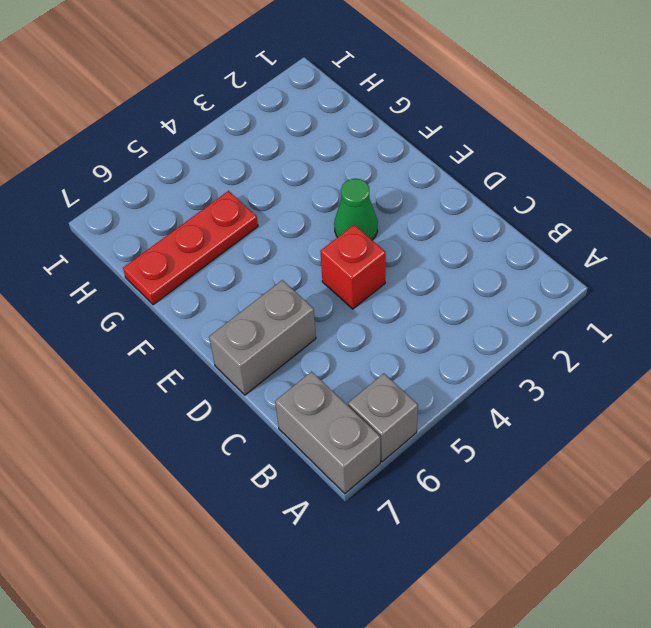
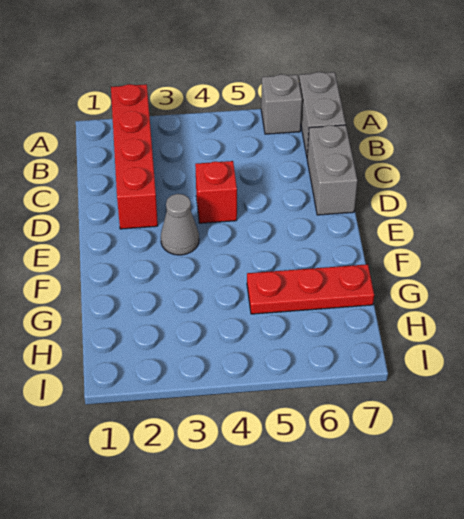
none -> red 1x4 brick [111,84,158,229]
grey 1x2 brick [209,280,316,395] -> grey 1x2 brick turned to [307,125,357,215]
green 1x1 cone [334,179,378,240] -> grey 1x1 cone [161,194,199,255]

